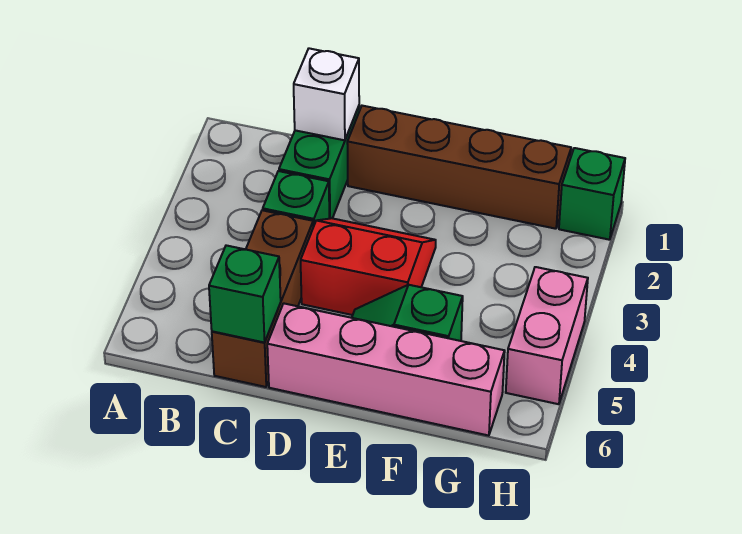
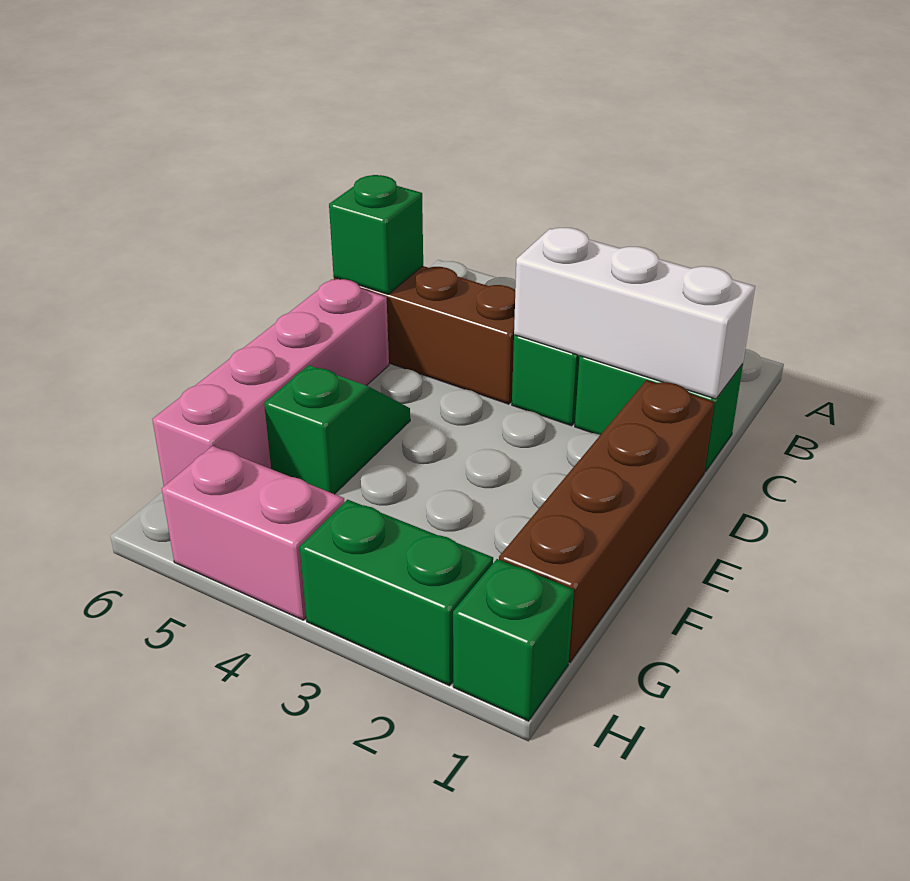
white 1x1 brick [294,48,359,140] -> white 1x3 brick [514,228,755,399]
red 2x2 slope [301,218,436,315] -> none
none -> green 1x2 brick [300,500,493,686]

